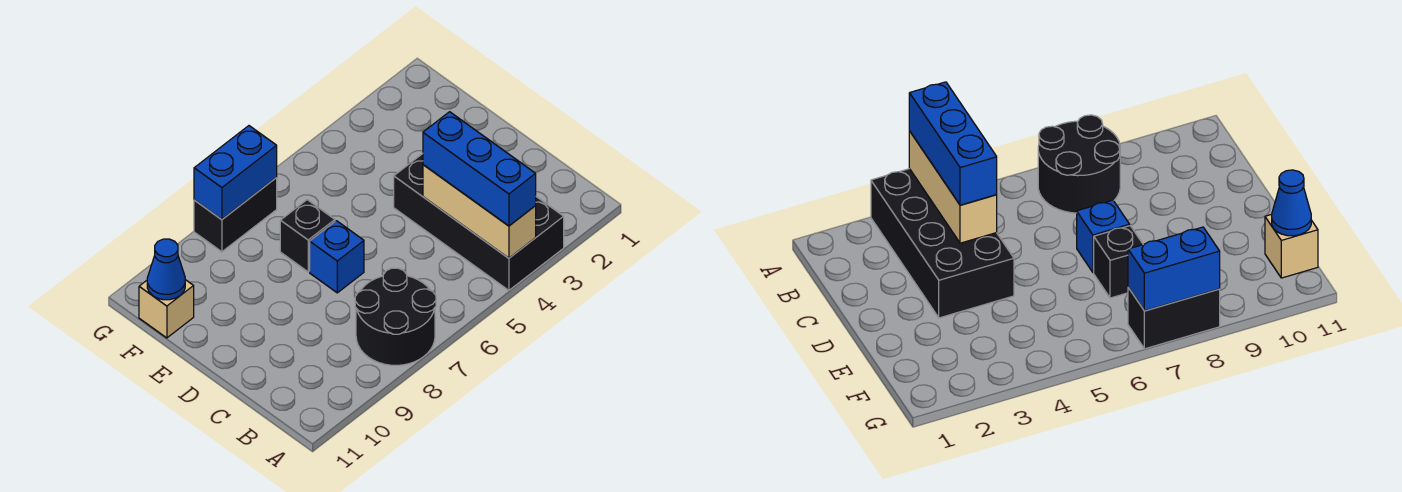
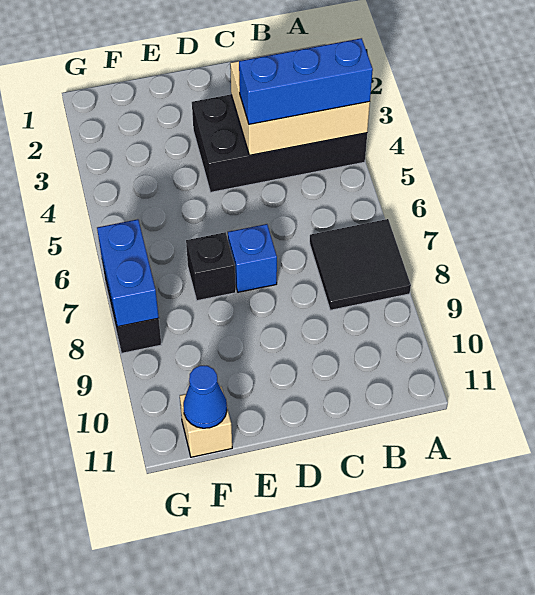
tan 1x3 brick [423,165,536,258] -> tan 2x3 brick [230,61,370,155]
black 2x2 round brick [355,268,436,365] -> black 2x2 tile [310,219,411,310]

